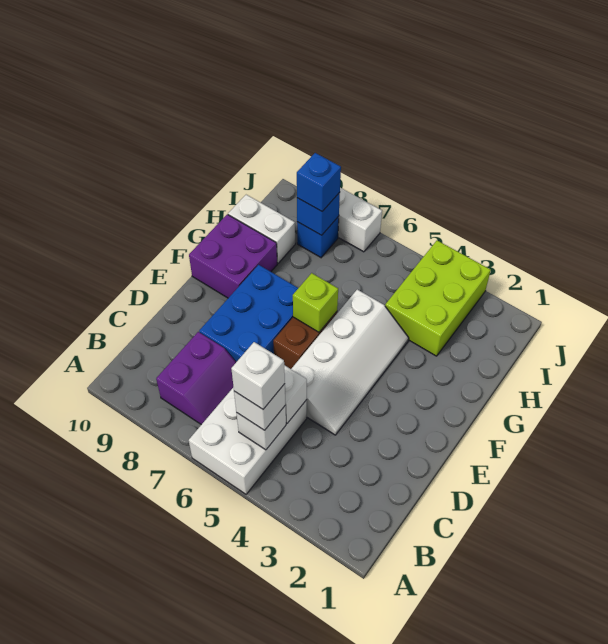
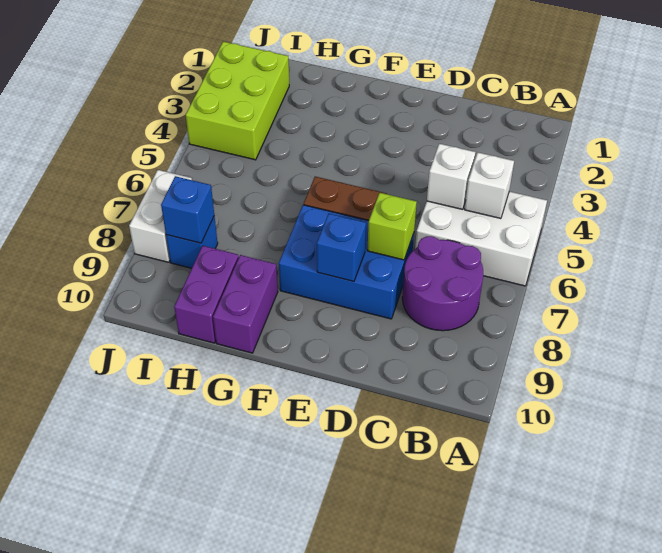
white 1x1 brick [234,384,285,430] -> none
white 1x1 brick [231,342,285,409] -> none
purple 2x2 slope [156,332,236,425] -> purple 2x2 round brick [402,236,483,331]
white 2x4 slope [291,289,409,435] -> none
lime 1x1 brick [293,273,338,332] -> lime 1x1 brick moved to [367,193,417,260]
purple 2x2 brick [189,214,277,298] -> purple 1x2 brick [213,255,278,353]
lime 2x3 brick [385,241,491,356] -> lime 2x3 brick turned to [186,42,289,160]
white 1x2 brick [228,195,295,263] -> purple 1x2 brick [174,246,239,343]
blue 1x1 brick [297,153,341,211] -> blue 1x1 brick moved to [317,214,366,281]

